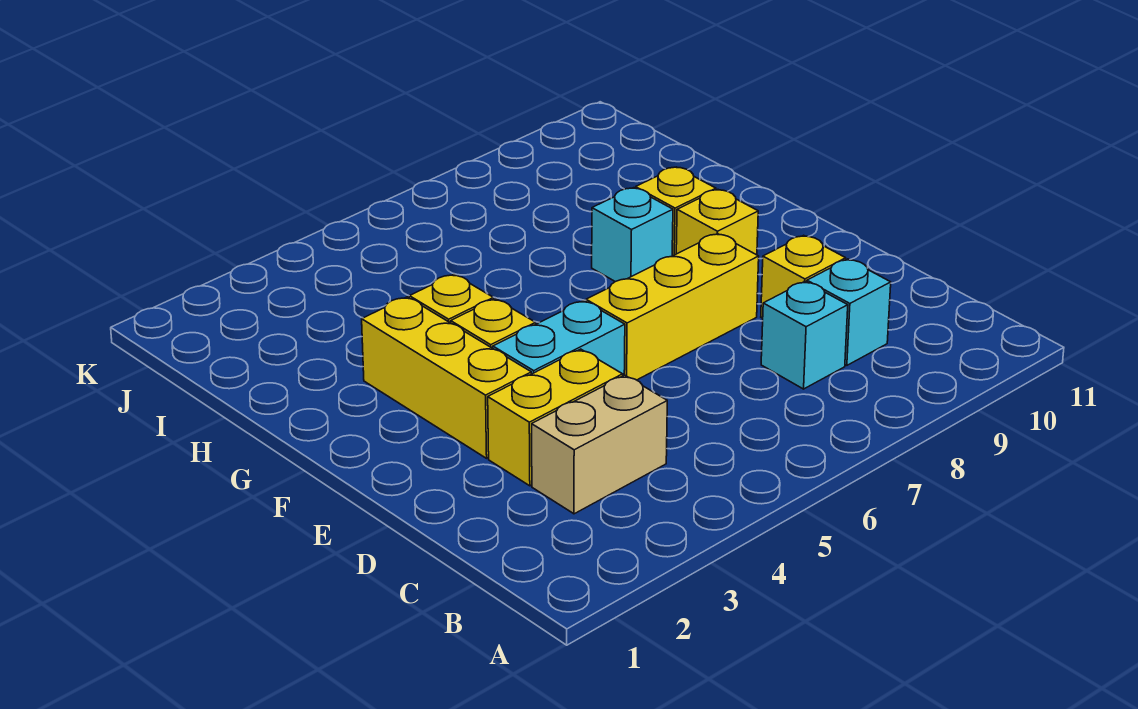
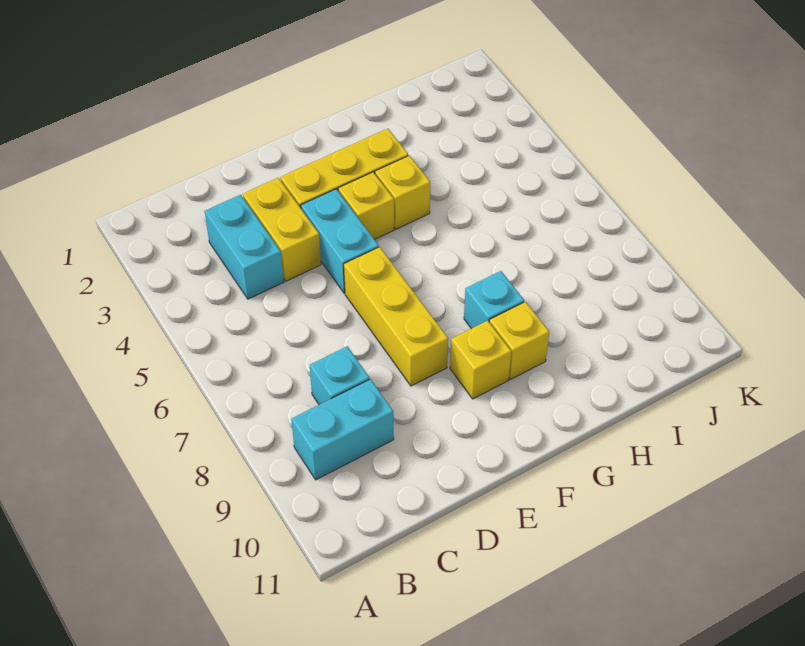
tan 1x2 brick [532,375,667,514] -> cyan 1x2 brick [205,195,284,299]
cyan 1x1 brick [807,259,891,365] -> cyan 1x2 brick [291,379,394,480]
yellow 1x1 brick [761,235,846,318] -> none

